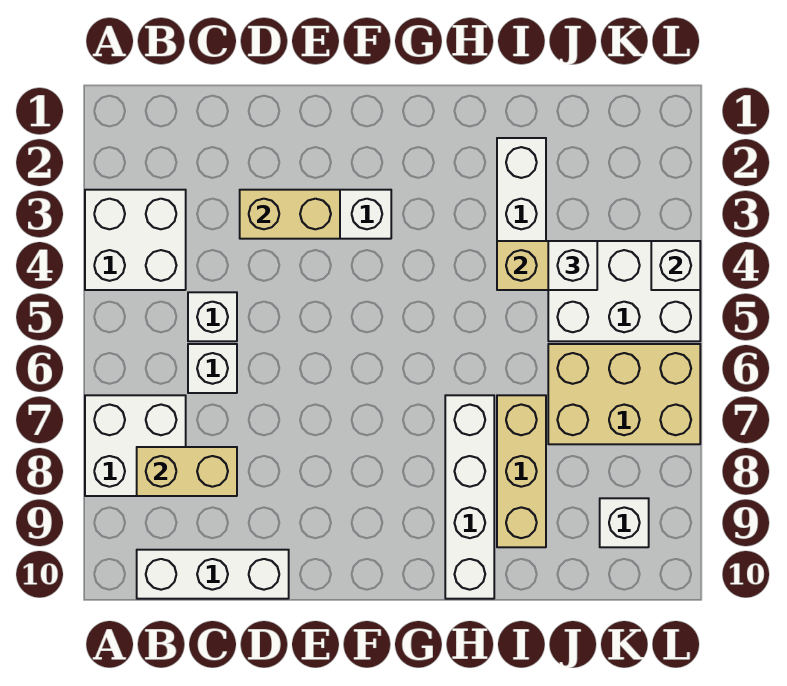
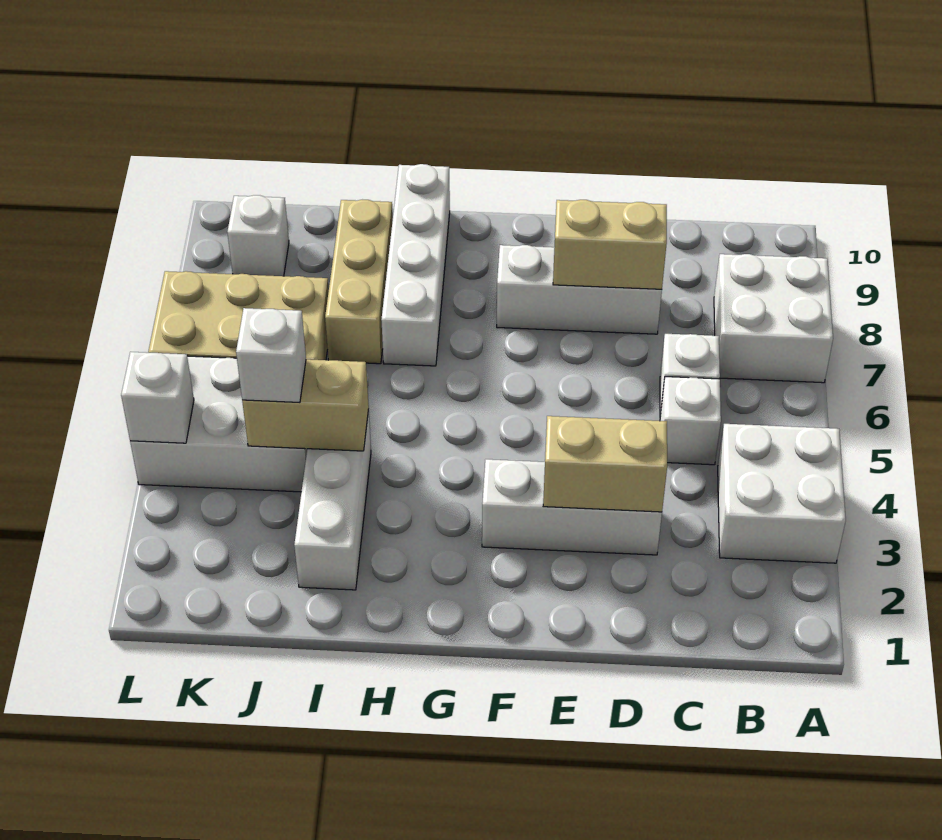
tan 1x2 brick [137,447,237,496] -> tan 1x2 brick moved to [553,200,667,289]
white 1x3 brick [137,550,289,599] -> white 1x3 brick moved to [497,245,662,334]

